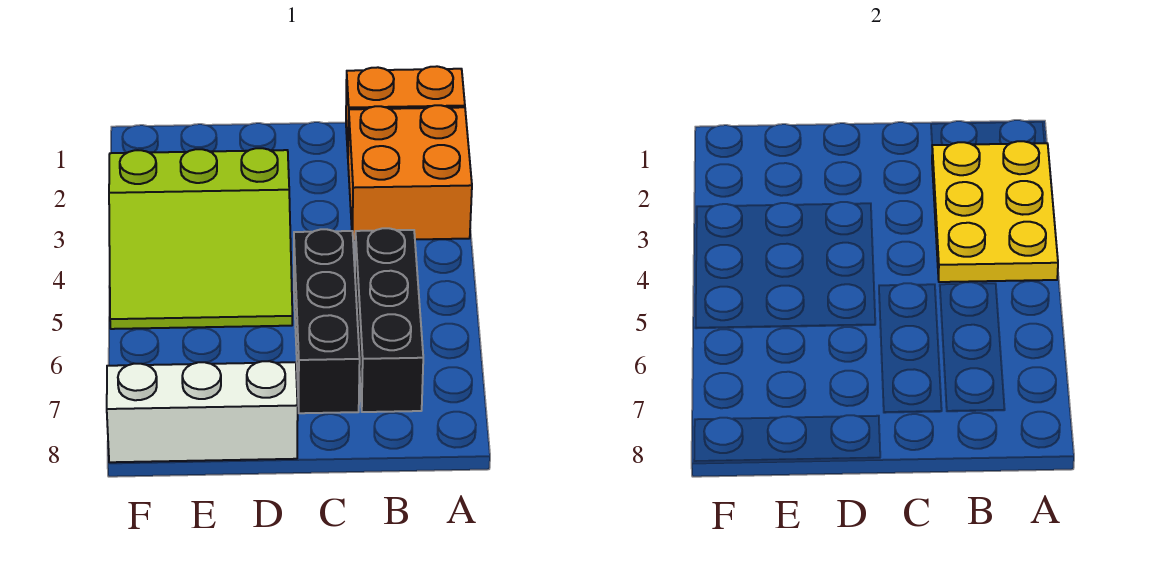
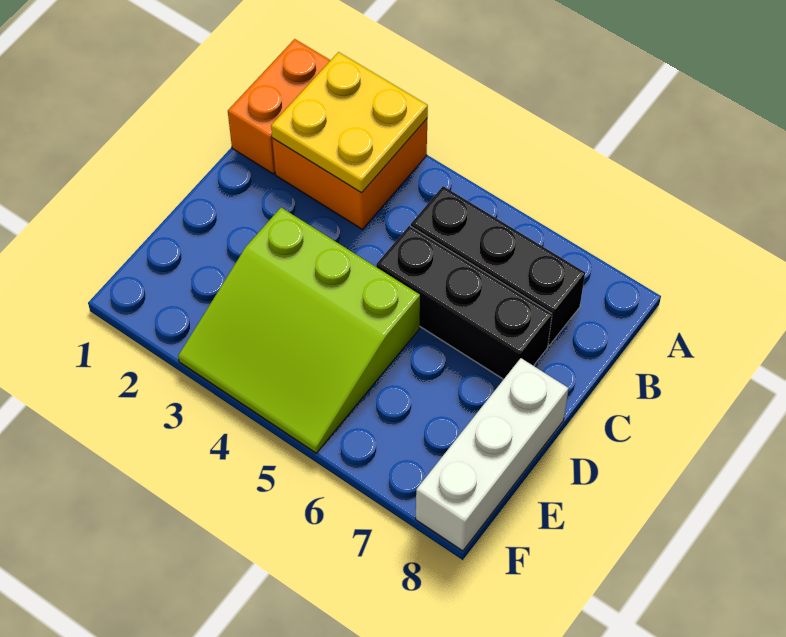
yellow 2x3 plate [932,141,1058,282] -> yellow 2x2 plate [271,52,428,193]
lime 3x3 slope [109,148,292,329] -> lime 3x3 slope turned to [178,208,420,453]

